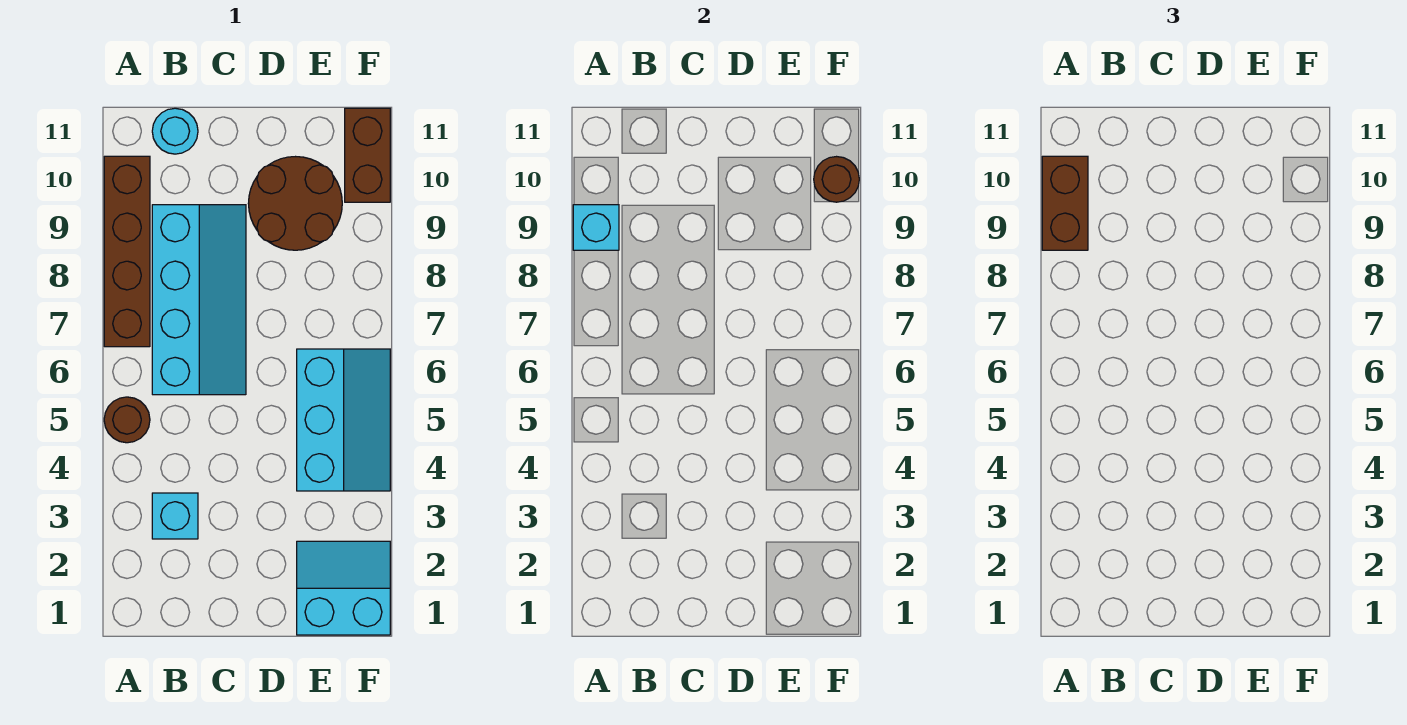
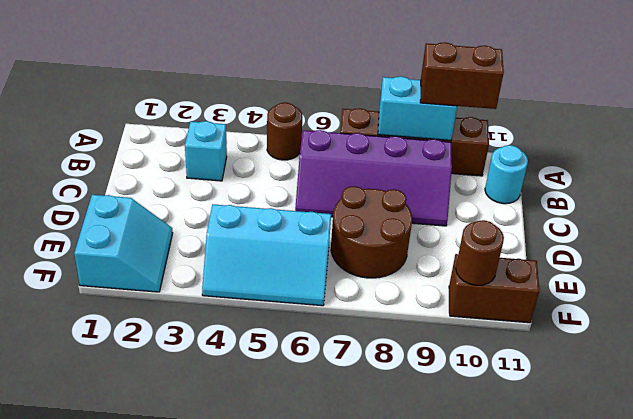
cyan 1x1 brick [573,205,619,250] -> cyan 1x2 brick [378,76,457,140]
cyan 2x4 slope [152,205,246,395] -> purple 2x4 slope [295,130,452,226]
brown 2x2 round brick [248,157,342,250] -> brown 2x2 round brick moved to [331,186,412,278]

